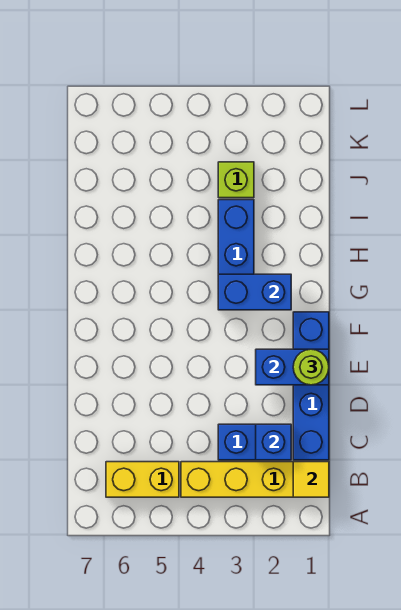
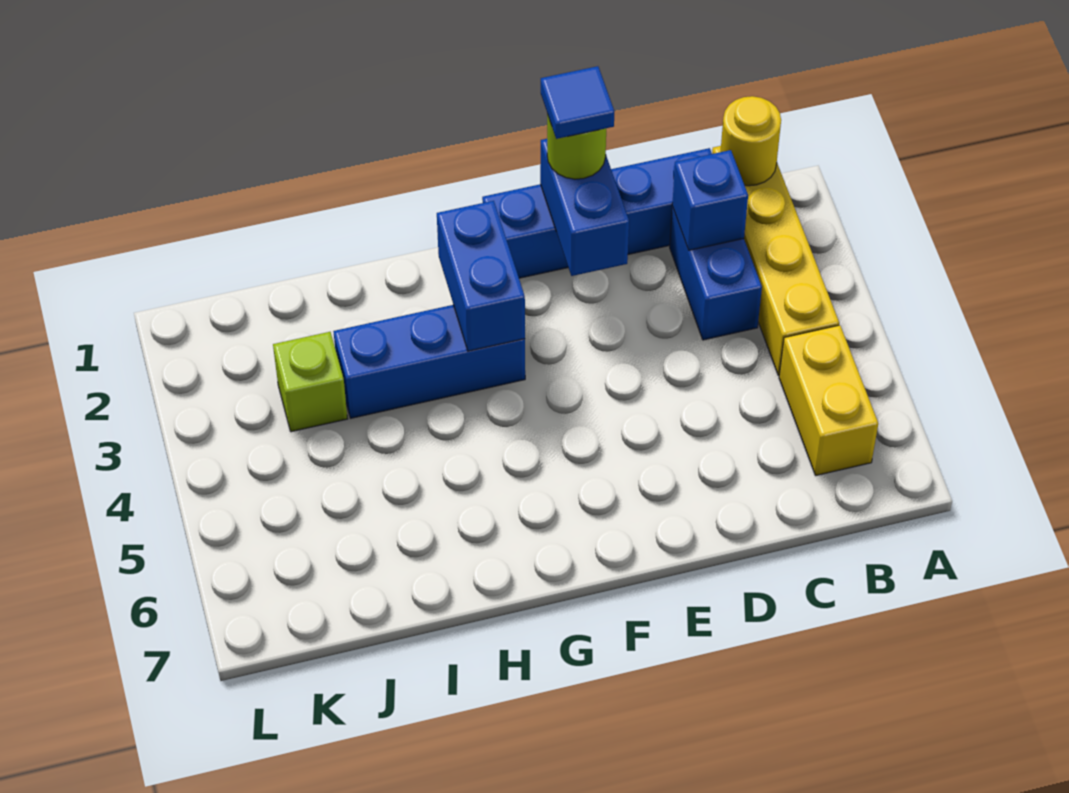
yellow 1x1 tile [293,462,329,497] -> yellow 1x1 round brick [721,96,781,186]
none -> blue 1x1 tile [541,66,614,139]

